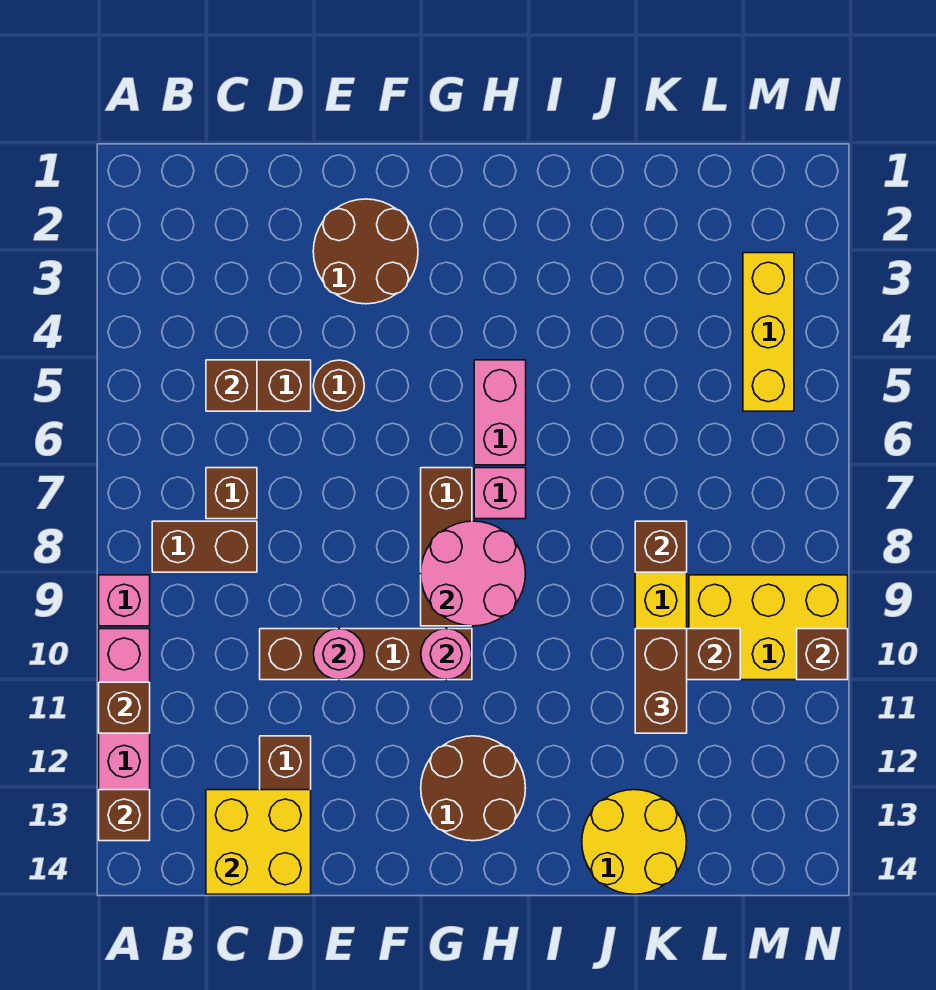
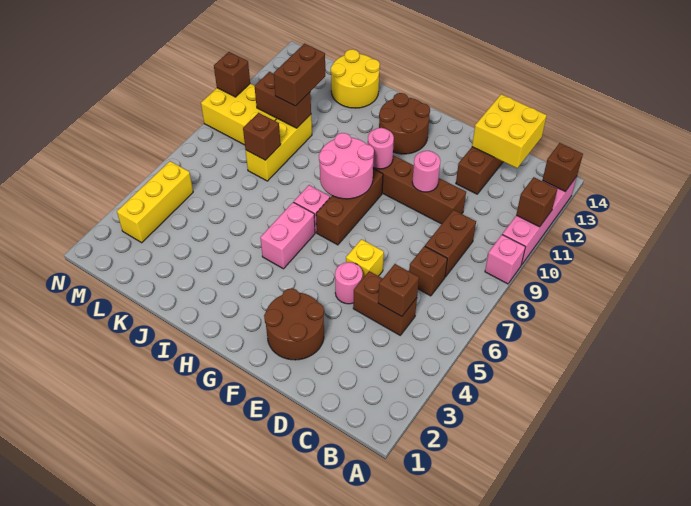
brown 1x2 brick [152,521,257,572] -> brown 1x2 brick turned to [425,210,476,277]
brown 1x1 round brick [313,360,364,411] -> pink 1x1 round brick [335,262,363,304]
none -> yellow 1x1 brick [346,239,384,278]

